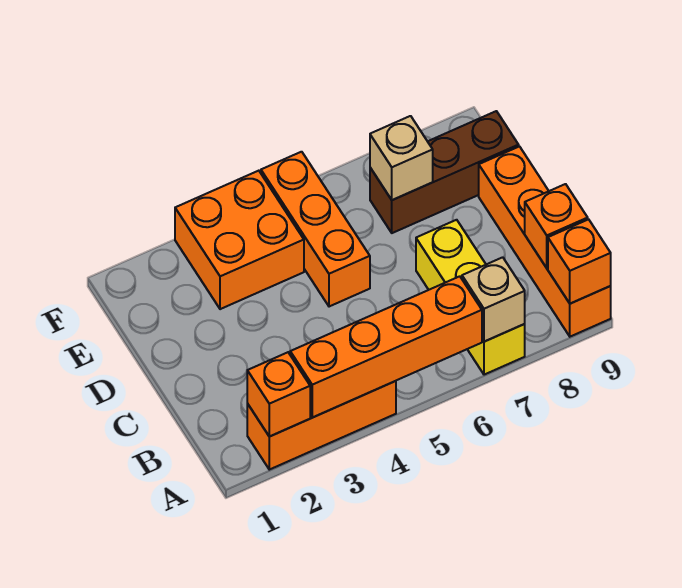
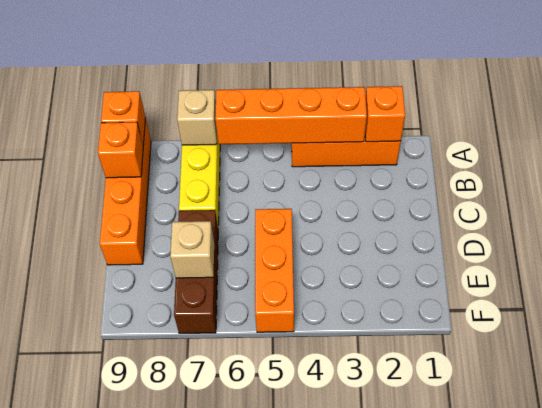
orange 2x2 brick [175,171,304,309] -> none
brown 1x3 brick [370,111,519,233] -> brown 1x3 brick turned to [174,210,218,333]

